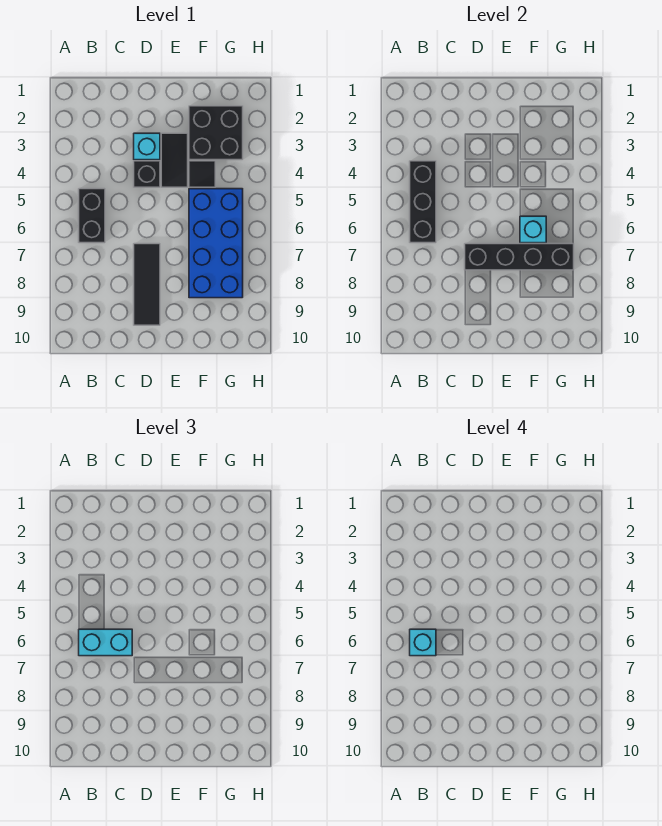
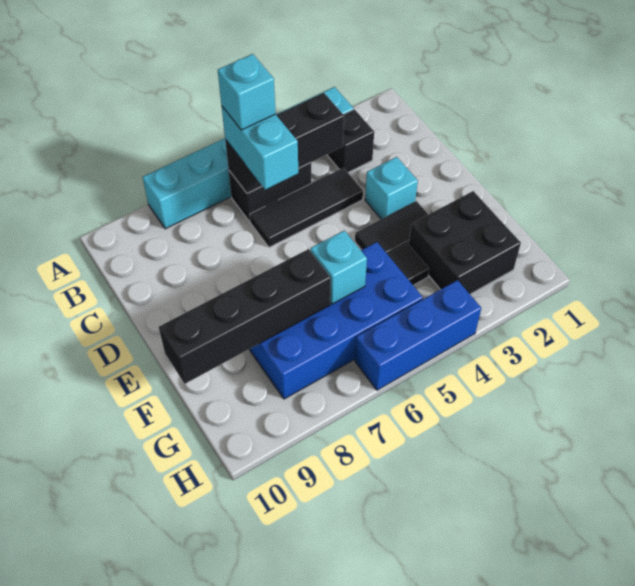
none -> cyan 1x6 brick [143,87,354,229]
black 1x1 brick [134,161,160,187] -> black 1x1 brick moved to [327,110,374,172]
black 1x3 tile [134,244,160,325] -> black 1x3 tile moved to [250,168,363,247]
black 1x4 brick [465,244,574,270] -> black 1x4 brick turned to [159,249,331,384]
none -> blue 1x3 brick [355,280,481,390]

